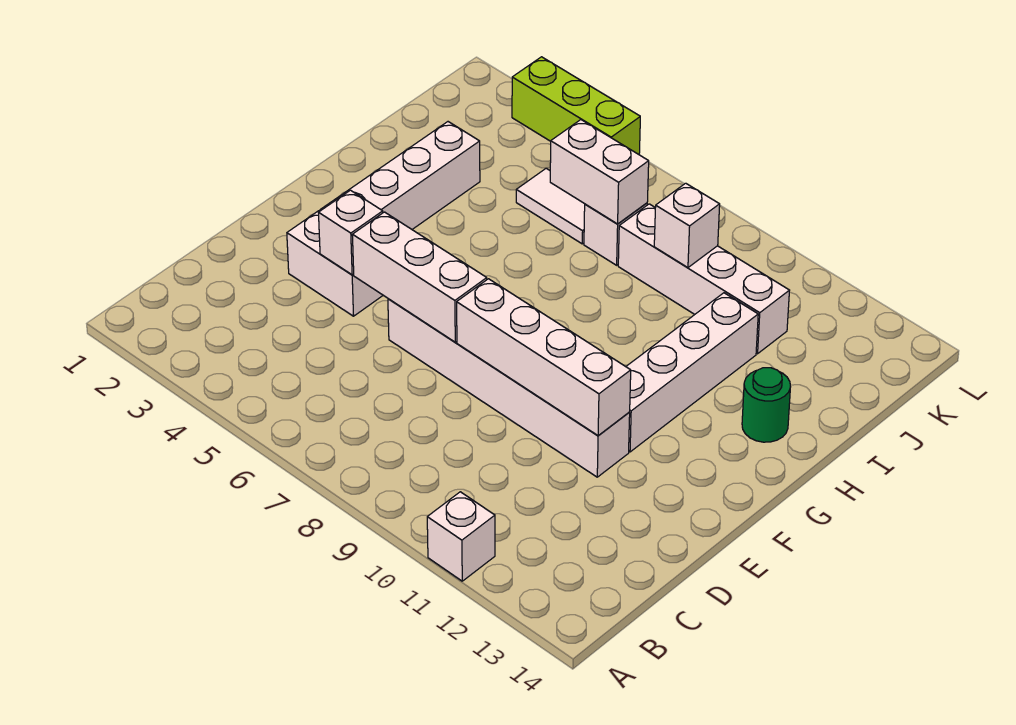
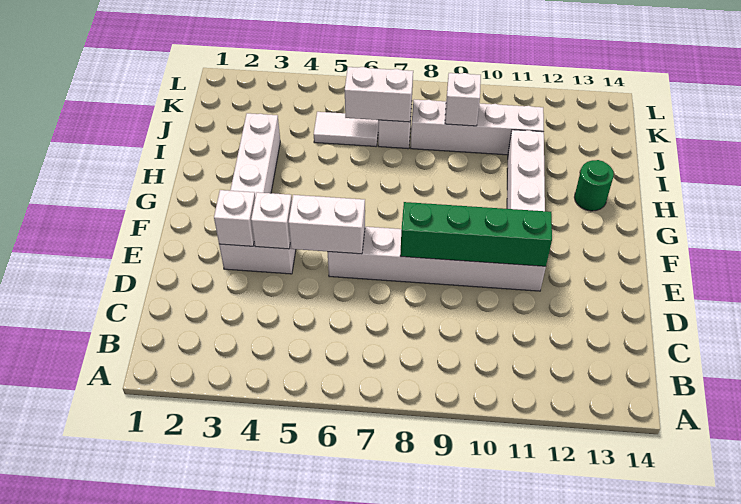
white 1x1 brick [427,492,495,581] -> white 1x1 brick moved to [214,190,255,246]
white 1x3 brick [352,212,487,342] -> white 1x2 brick [289,195,365,254]
white 1x4 brick [457,279,631,436] -> green 1x4 brick [400,202,552,266]
lime 1x3 brick [512,57,640,154] -> none

